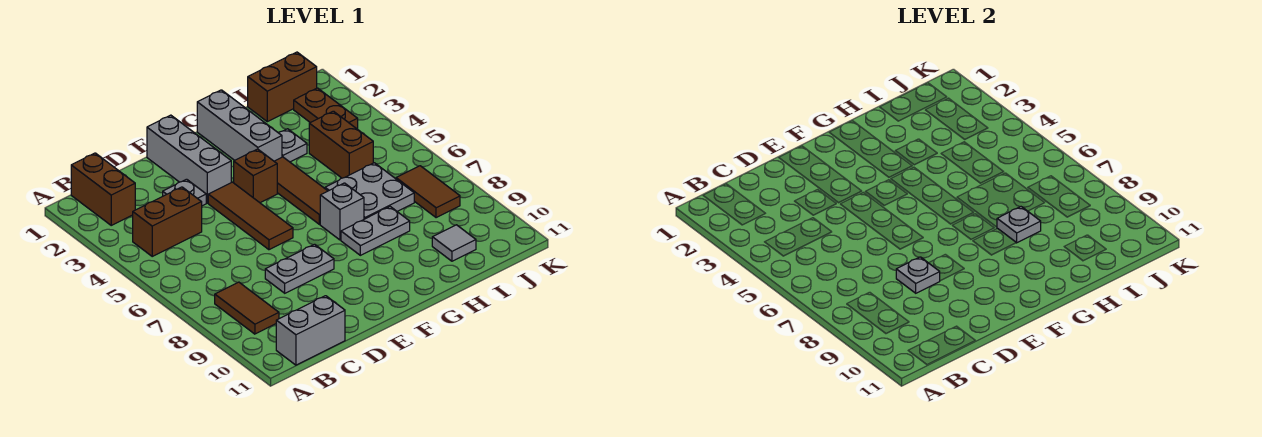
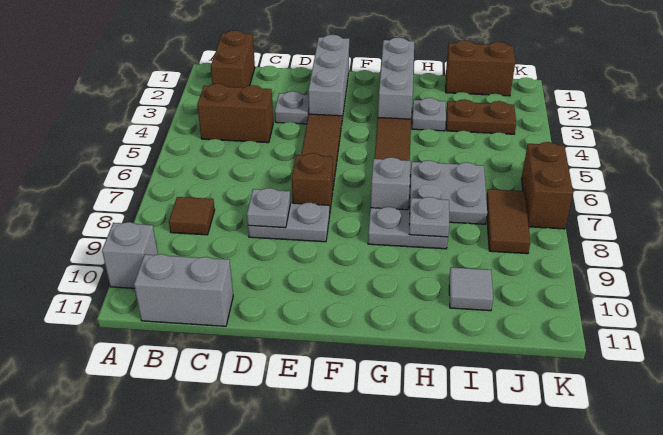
none -> grey 1x1 brick [102,222,158,288]
brown 1x2 tile [215,282,279,334] -> brown 1x1 tile [169,197,215,235]
brown 1x1 brick [234,149,277,203] -> brown 1x1 brick moved to [292,153,333,212]
brown 1x2 brick [309,111,373,178] -> brown 1x2 brick moved to [522,142,573,229]
brown 1x2 plate [294,88,358,129] -> brown 1x2 plate turned to [446,99,516,134]

